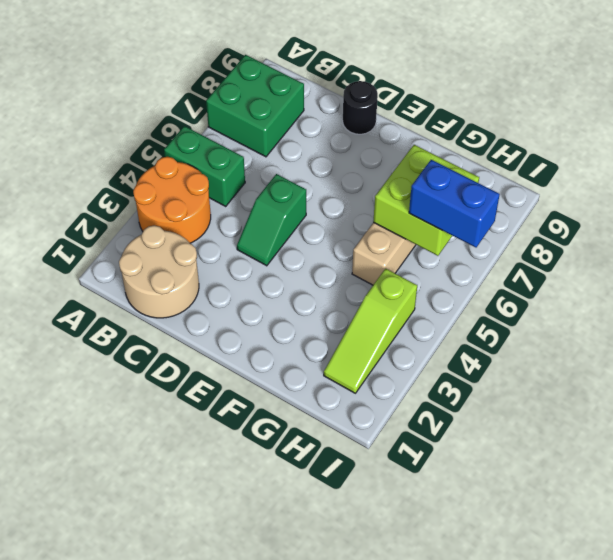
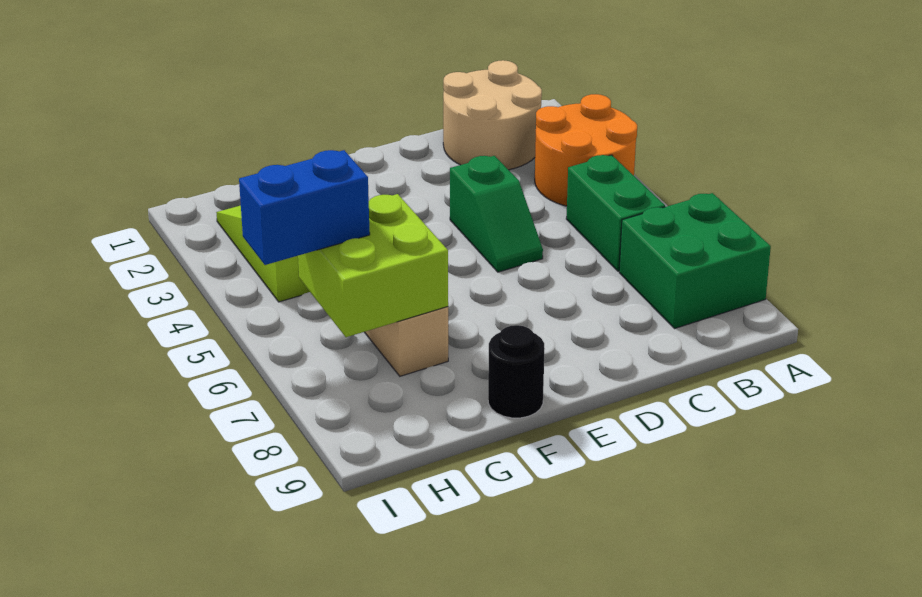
green 1x2 brick [164,126,245,206] -> green 1x2 brick turned to [566,155,665,271]
green 1x2 slope [237,174,306,266] -> green 1x2 slope turned to [450,156,543,272]
black 1x1 round brick [343,81,378,134] -> black 1x1 round brick moved to [488,325,545,418]

